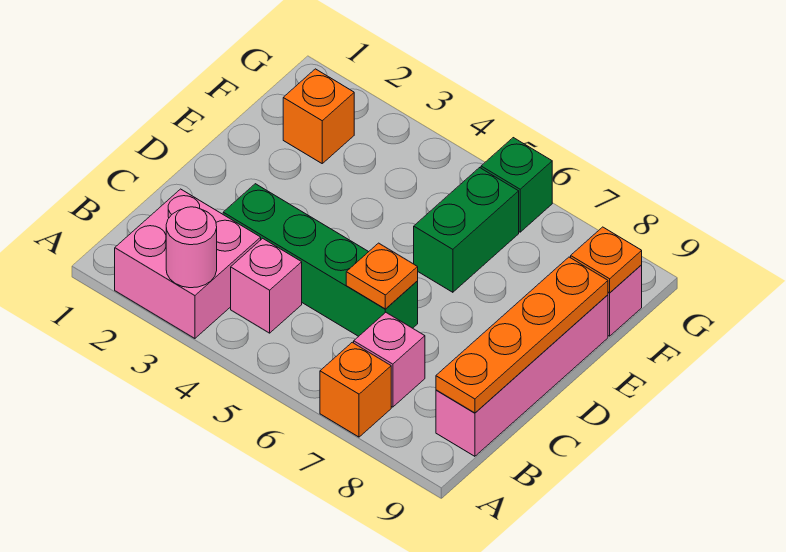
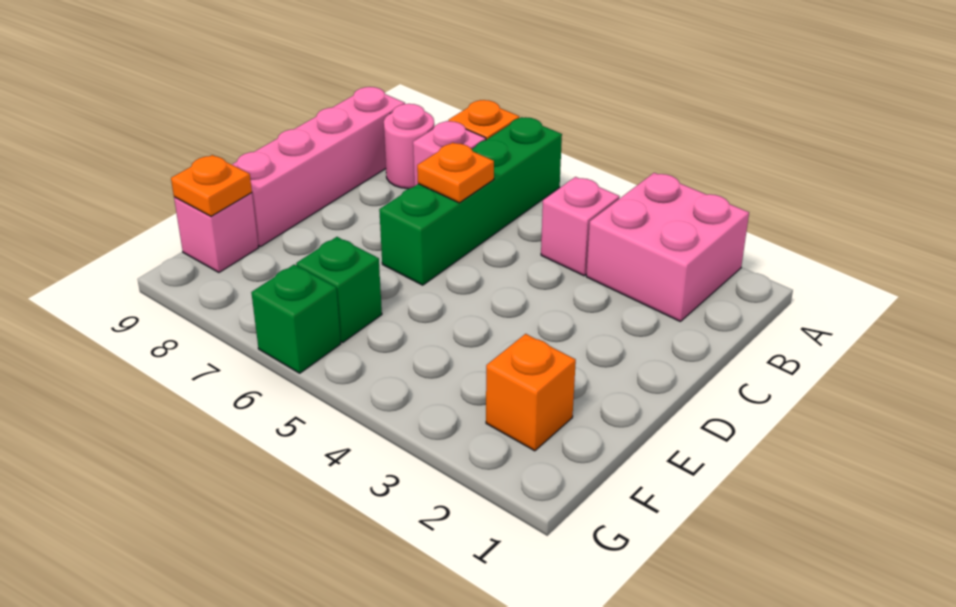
pink 1x1 round brick [166,207,217,288] -> pink 1x1 round brick moved to [384,104,434,189]
orange 1x4 plate [436,257,608,413] -> none
green 1x4 brick [223,184,418,336] -> green 1x4 brick turned to [379,117,562,285]
green 1x2 brick [414,168,519,292] -> green 1x1 brick [296,237,382,342]

